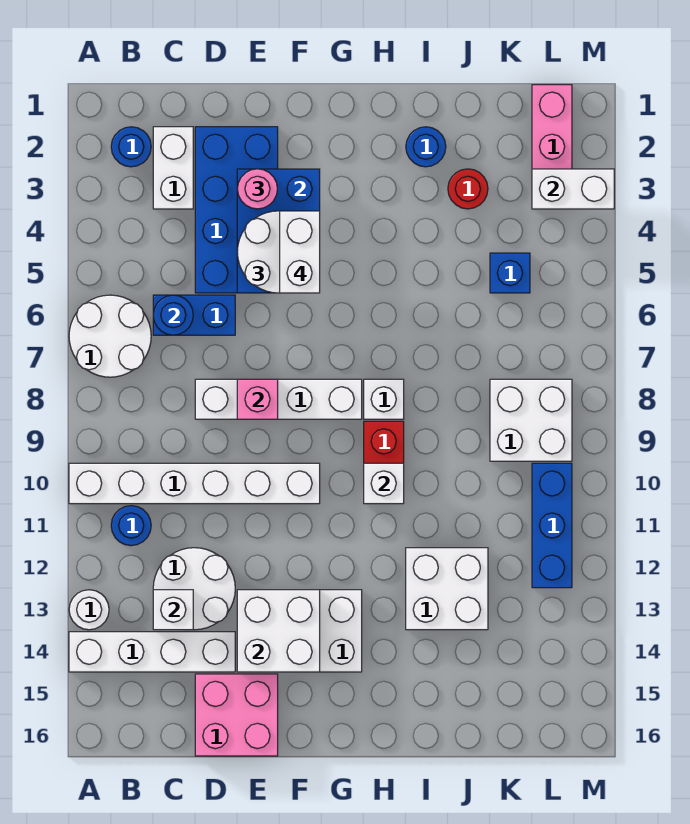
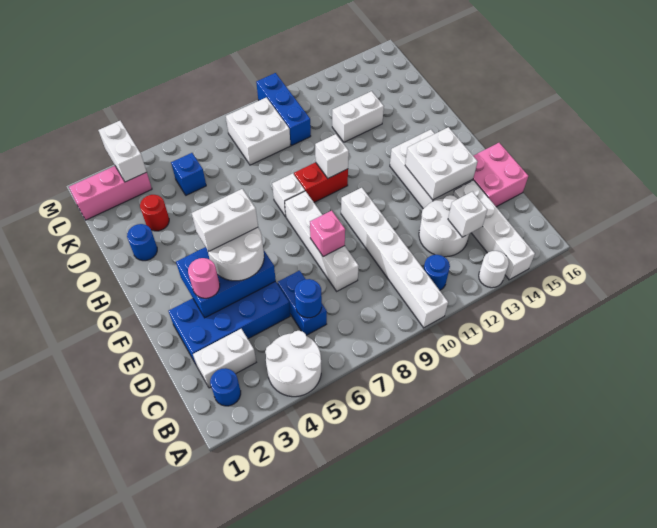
white 2x2 round brick [69,295,151,377] -> white 2x2 round brick moved to [265,331,321,397]
white 2x2 brick [406,548,488,630] -> white 1x2 brick [332,91,384,142]
blue 1x3 brick [532,463,572,588] -> blue 1x3 brick turned to [256,73,311,145]

